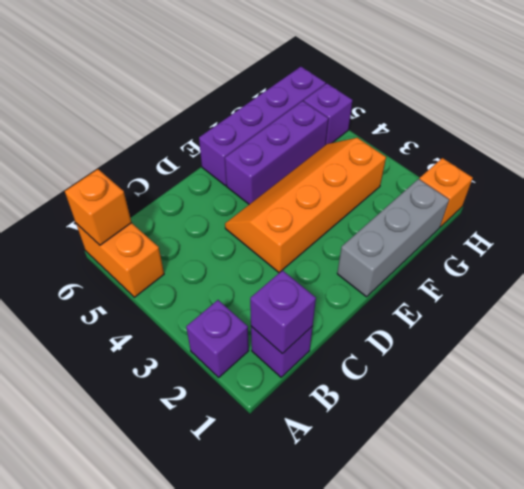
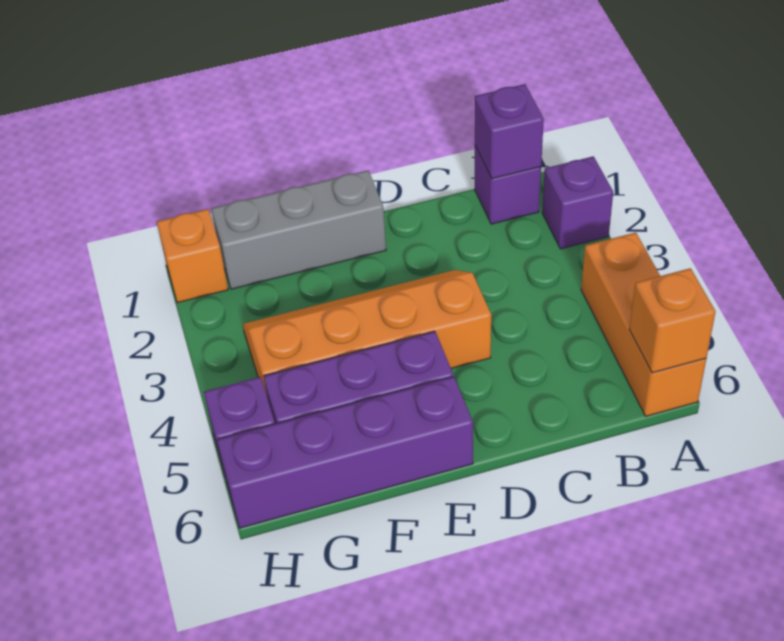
orange 1x2 brick [76,223,164,297] -> orange 1x3 brick [581,233,706,416]
orange 2x4 slope [225,138,386,273] -> orange 2x4 slope turned to [243,270,491,395]

